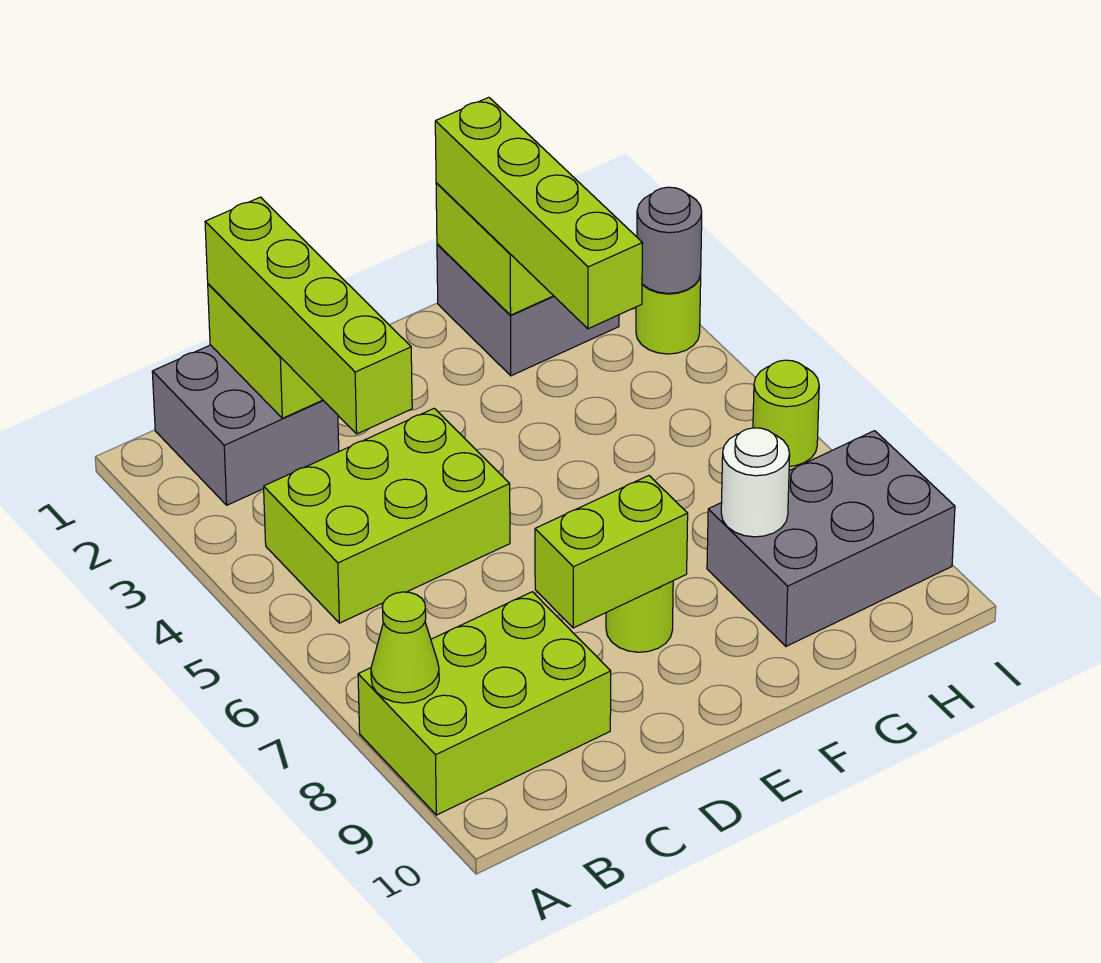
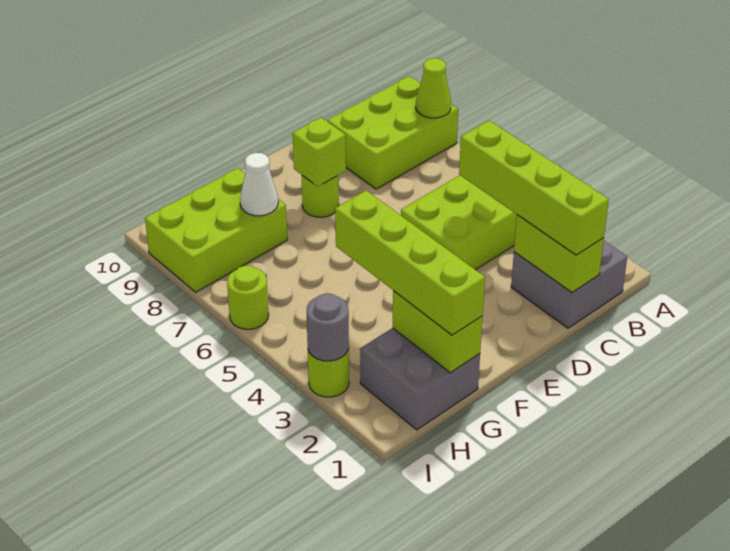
lime 1x2 brick [535,476,688,628] -> lime 1x1 brick [292,118,346,186]
grey 2x3 brick [707,431,955,646] -> lime 2x3 brick [145,168,287,292]
white 1x1 round brick [721,428,790,537] -> white 1x1 cone [240,153,278,216]

